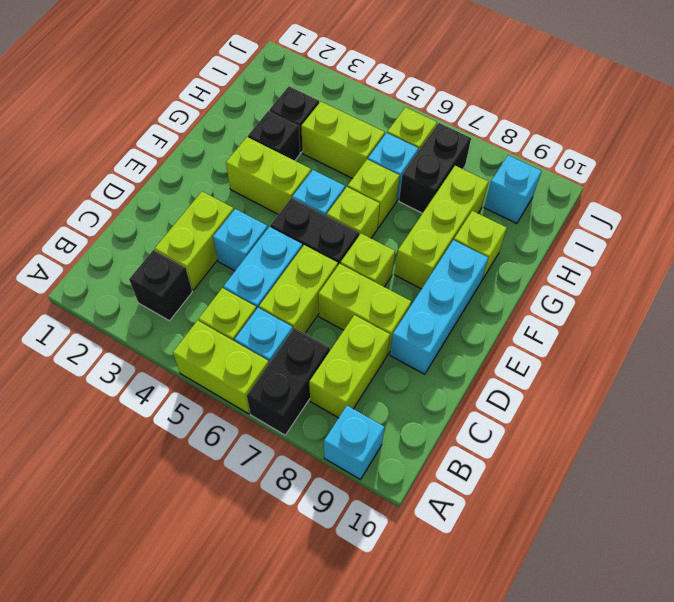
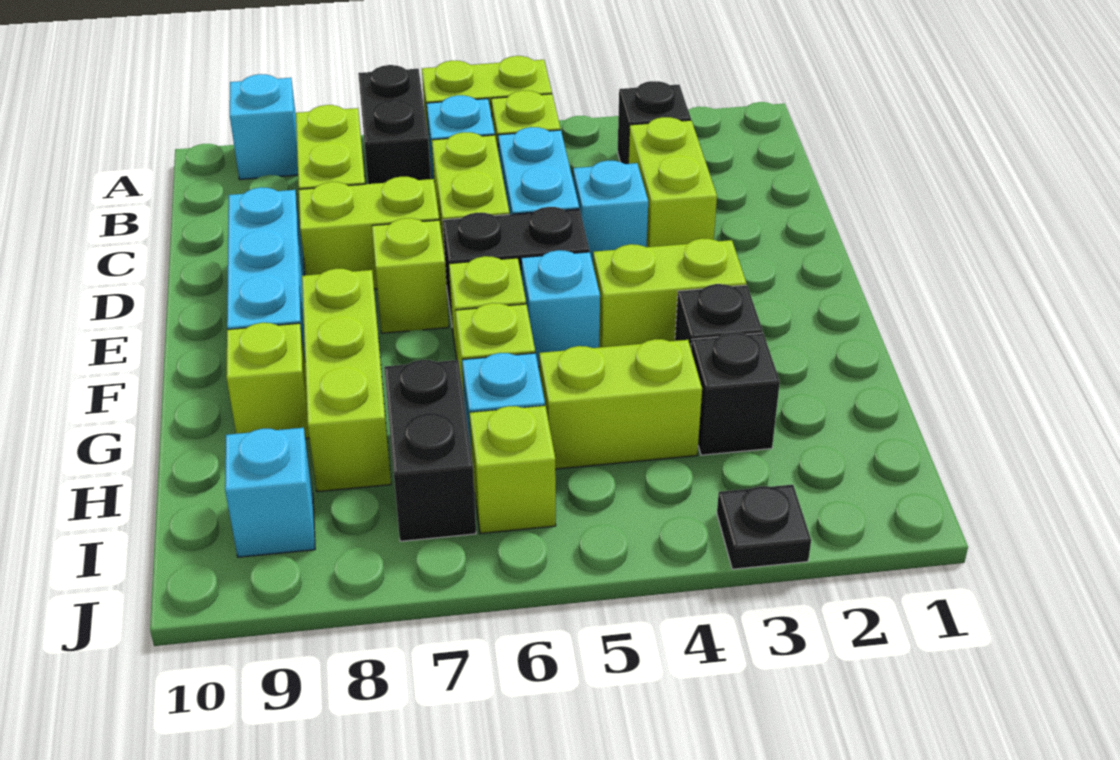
none -> black 1x1 plate [717,485,811,569]

